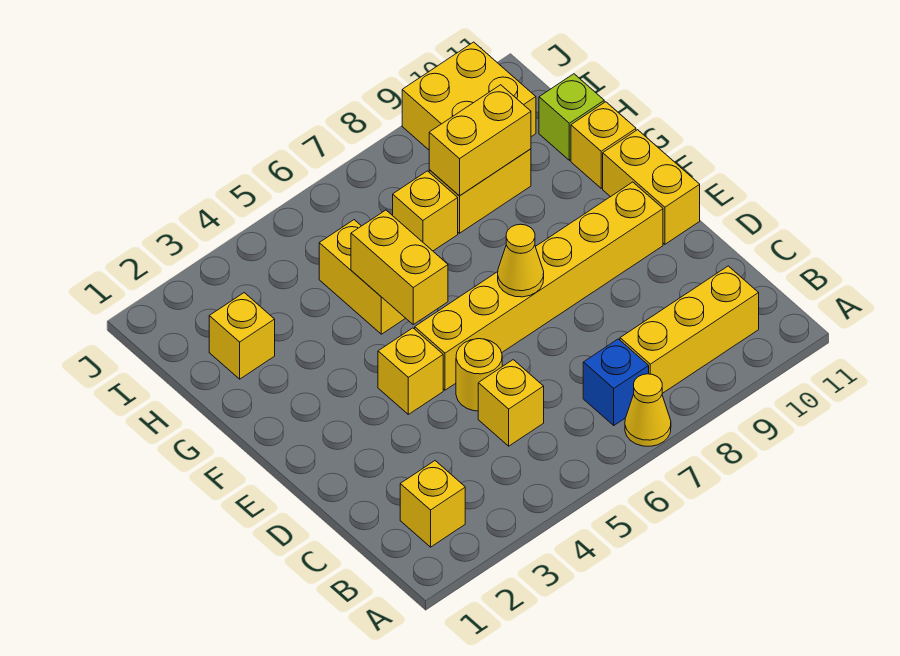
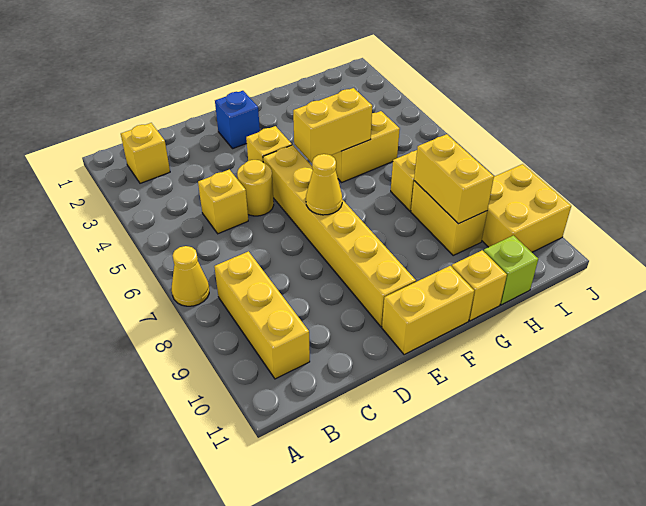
blue 1x1 brick [583,339,649,425] -> blue 1x1 brick moved to [215,91,260,149]
yellow 1x1 brick [209,293,275,379] -> none

